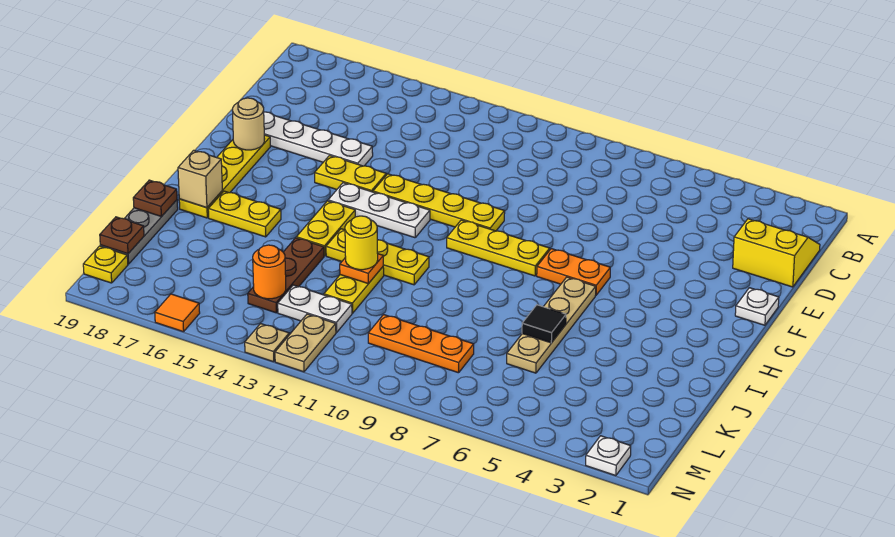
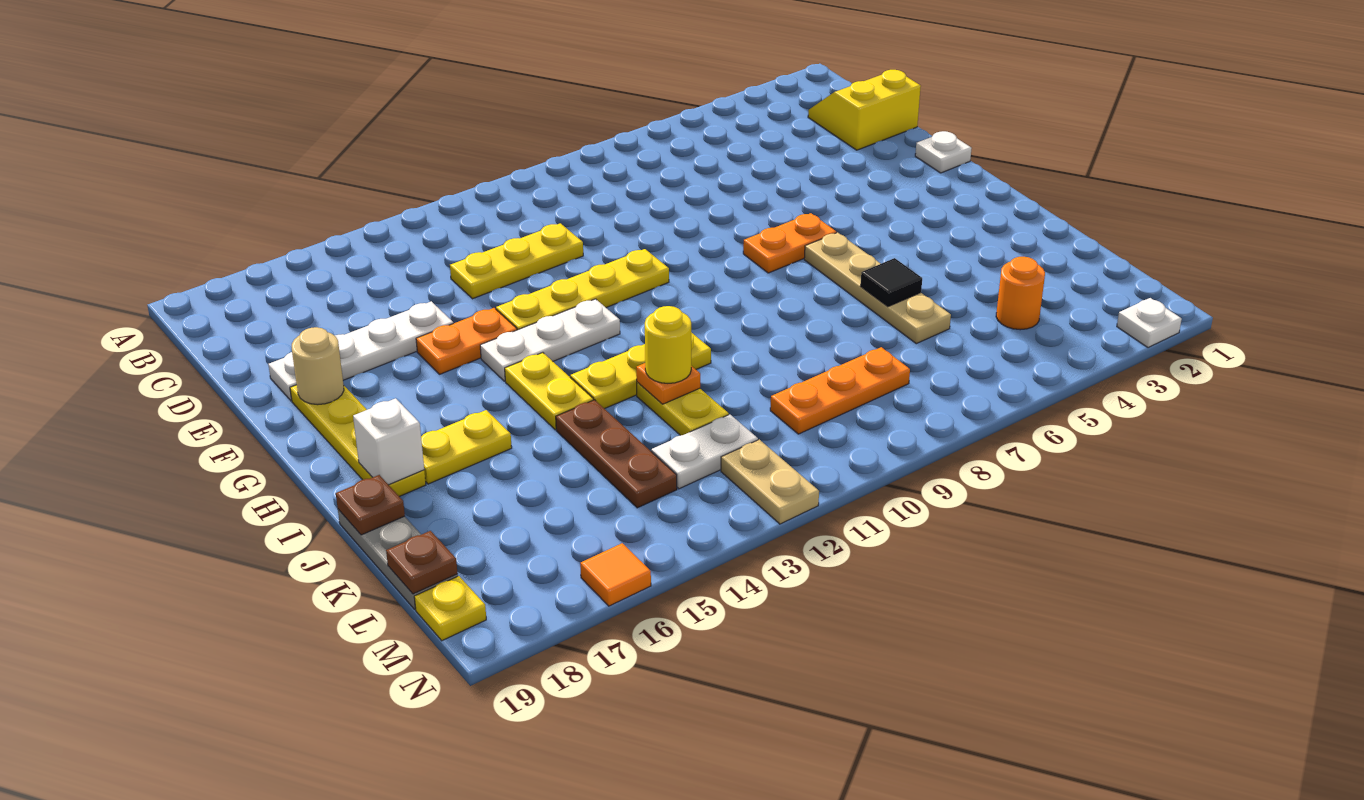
yellow 1x2 plate [315,156,386,192] -> orange 1x2 plate [416,308,517,374]
yellow 1x3 plate [447,220,550,276] -> yellow 1x3 plate moved to [450,223,583,299]
tan 1x1 brick [178,150,222,208] -> white 1x1 brick [353,398,424,485]
orange 1x1 round brick [253,245,286,299] -> orange 1x1 round brick moved to [996,257,1045,330]
tan 1x1 plate [245,324,289,362] -> none

